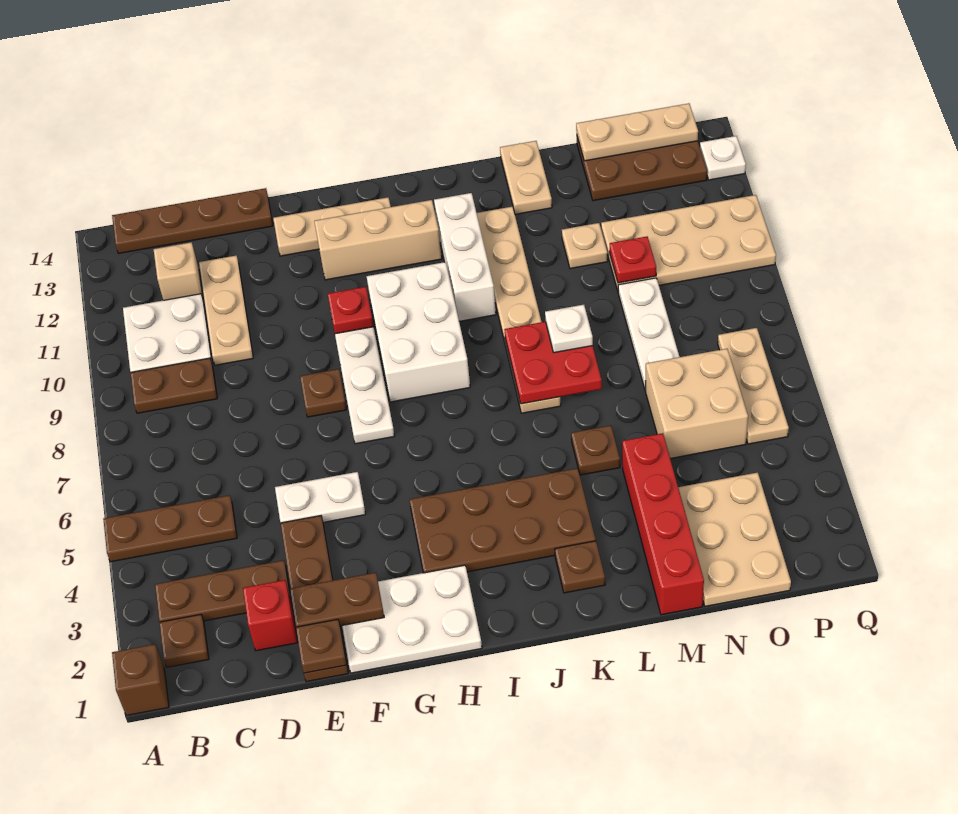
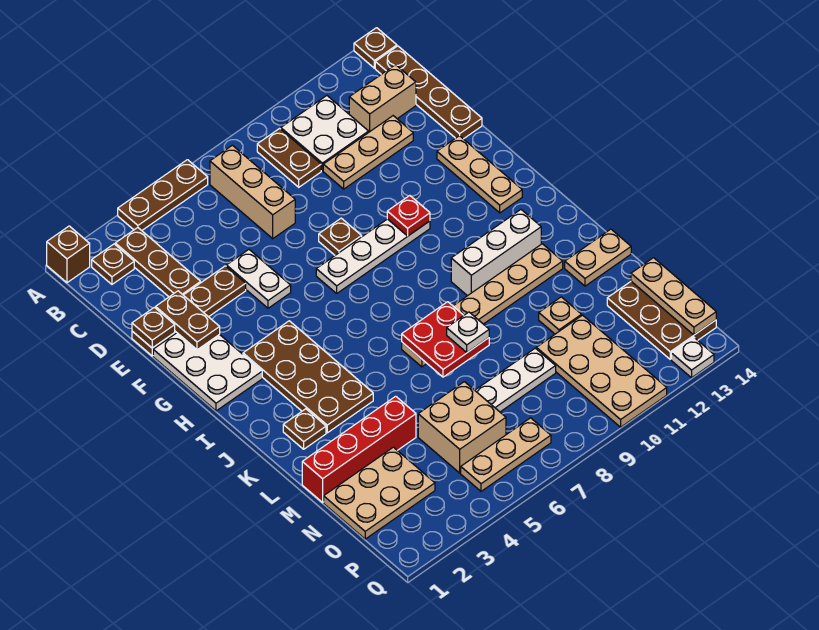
brown 1x3 plate [103,495,237,562] -> brown 1x3 plate turned to [118,160,208,230]
tan 1x1 brick [154,242,203,300] -> tan 1x2 brick [349,65,416,132]
red 1x1 brick [243,580,298,651] -> none
tan 1x3 brick [314,200,442,280] -> tan 1x3 brick moved to [210,145,295,239]
white 2x3 brick [367,262,470,402] -> none
brown 1x1 plate [571,425,620,475] -> brown 1x1 plate moved to [354,28,397,68]
red 1x1 plate [610,237,656,283] -> none

